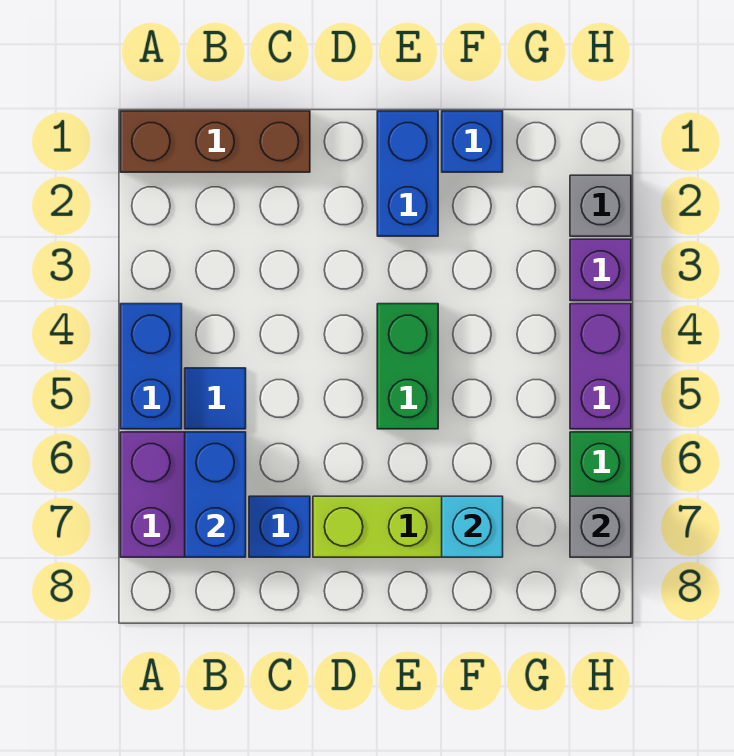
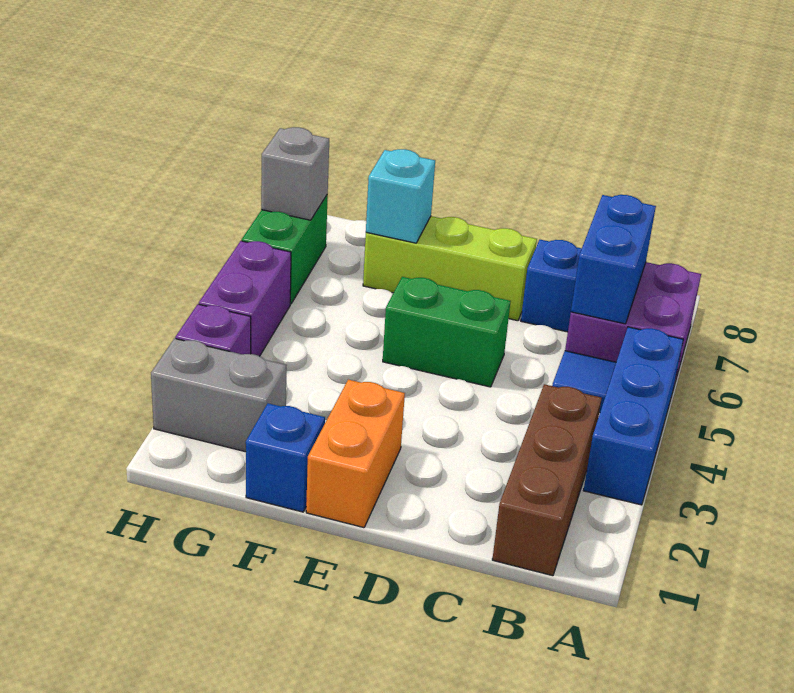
brown 1x3 brick [120,111,310,172] -> brown 1x3 brick turned to [492,384,602,576]
blue 1x2 brick [120,304,182,429] -> blue 1x3 brick [583,327,683,505]
blue 1x2 brick [377,111,438,236] -> orange 1x2 brick [306,380,405,528]
green 1x2 brick [377,304,438,429] -> green 1x2 brick turned to [383,277,511,387]
grey 1x1 brick [570,175,631,236] -> grey 1x2 brick [151,338,287,452]

